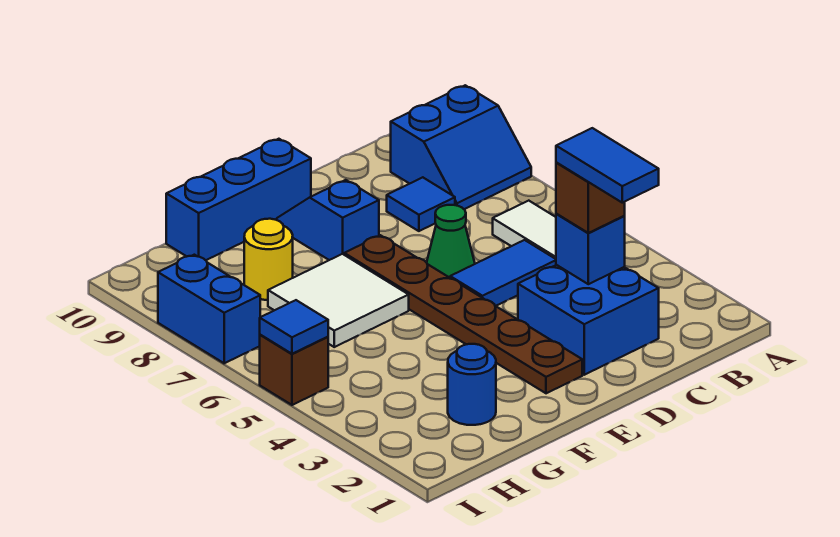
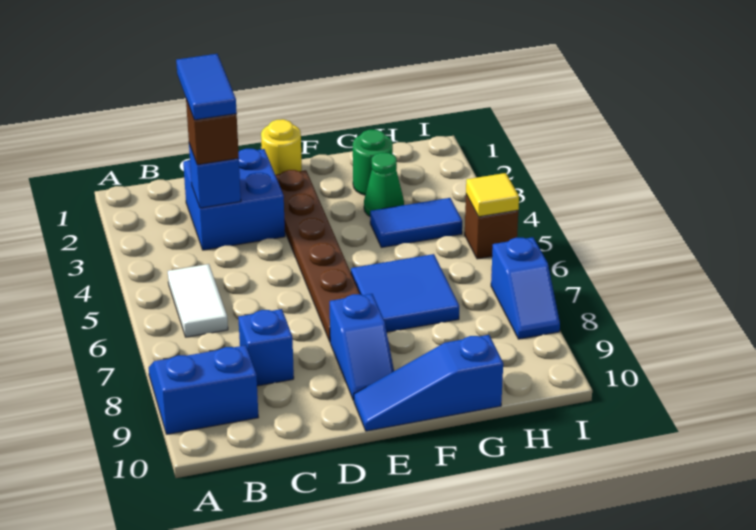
blue 1x2 tile [450,240,556,306] -> blue 1x2 tile moved to [370,198,462,248]
blue 1x1 tile [387,177,455,231] -> blue 1x1 brick [238,309,294,386]
green 1x1 cone [427,205,475,278] -> green 1x1 cone moved to [364,153,404,216]
blue 1x3 brick [166,139,311,260] -> blue 1x3 slope [354,335,503,431]
white 2x2 tile [268,254,409,347] -> blue 2x2 tile [351,254,459,332]
blue 1x1 round brick [448,344,496,425] -> green 1x1 round brick [353,130,393,195]
yellow 1x1 round brick [244,219,293,300] -> yellow 1x1 round brick moved to [261,119,302,175]
blue 1x1 tile [260,300,328,354] -> yellow 1x1 tile [466,173,519,217]
blue 1x2 brick [158,255,260,363] -> blue 1x2 slope [491,237,560,339]

